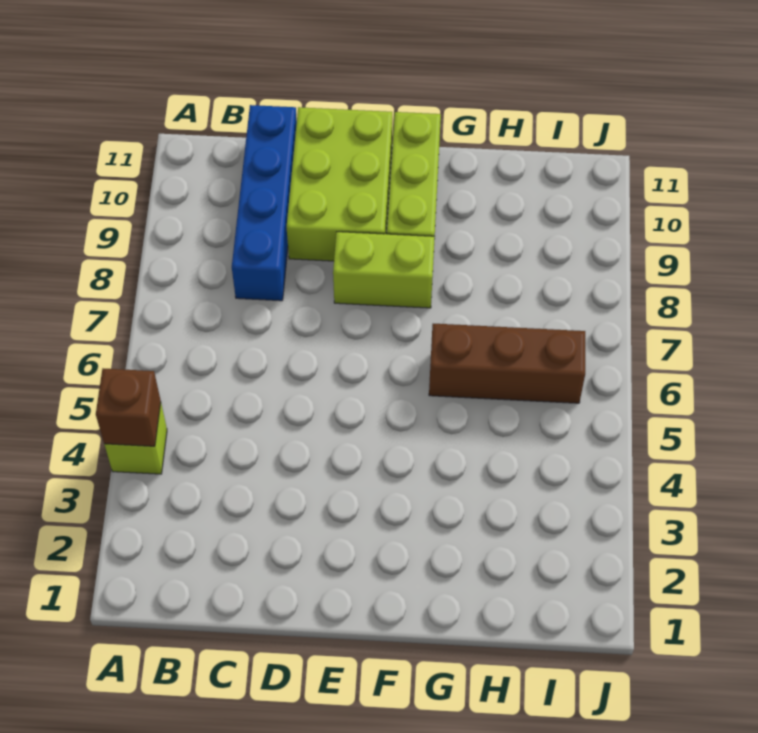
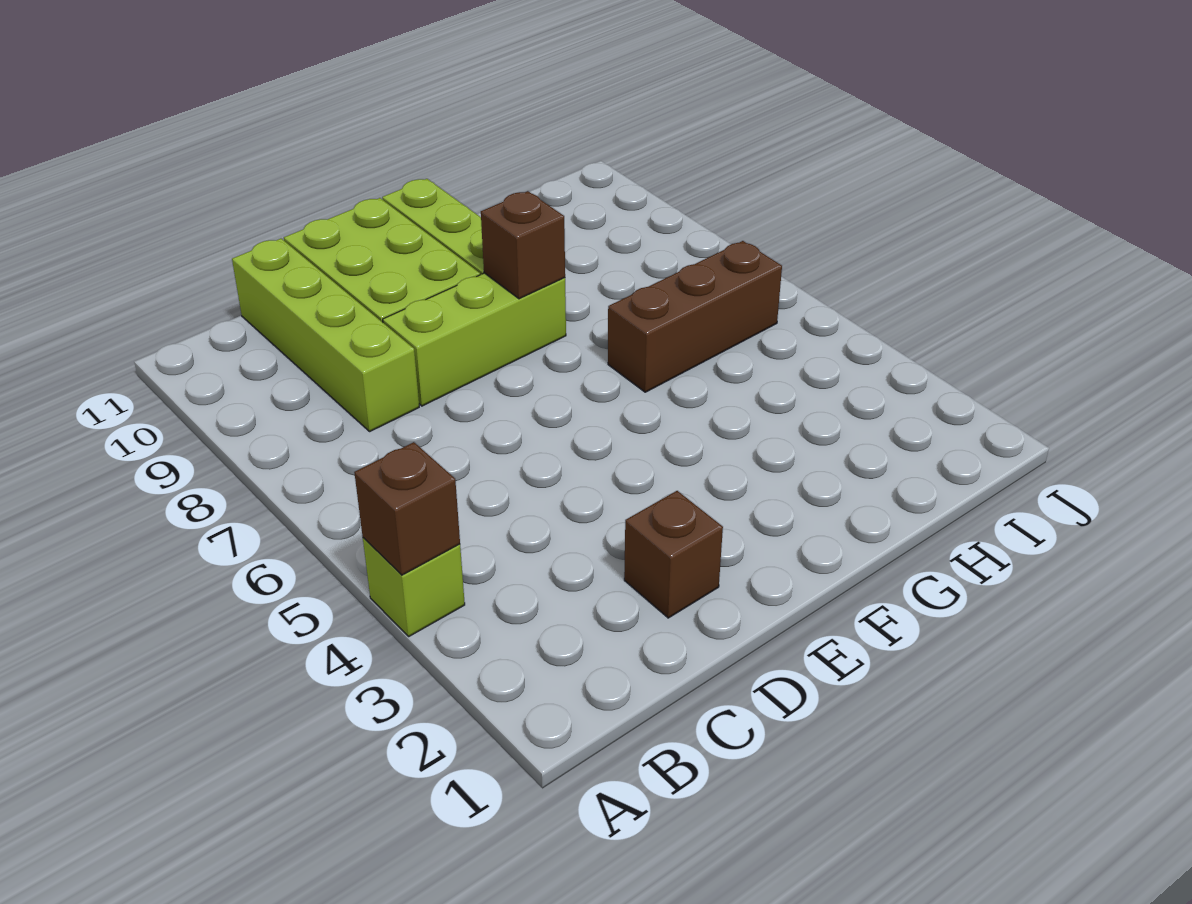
blue 1x4 brick [232,105,297,301] -> lime 1x4 brick [232,239,419,431]
none -> brown 1x1 brick [624,491,723,618]
lime 1x2 brick [333,232,435,308] -> lime 1x3 brick [383,273,566,406]
none -> brown 1x1 brick [481,191,565,299]

